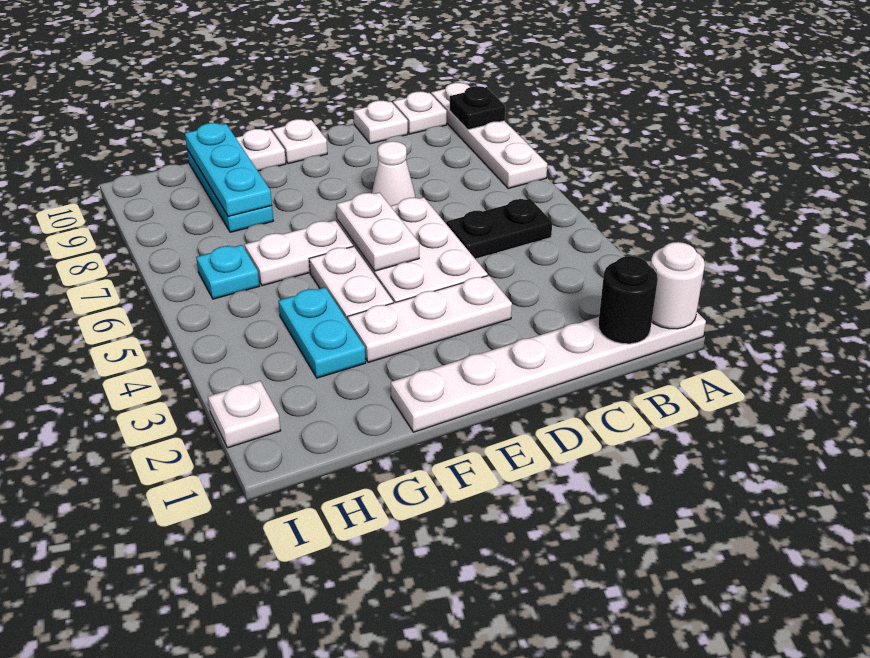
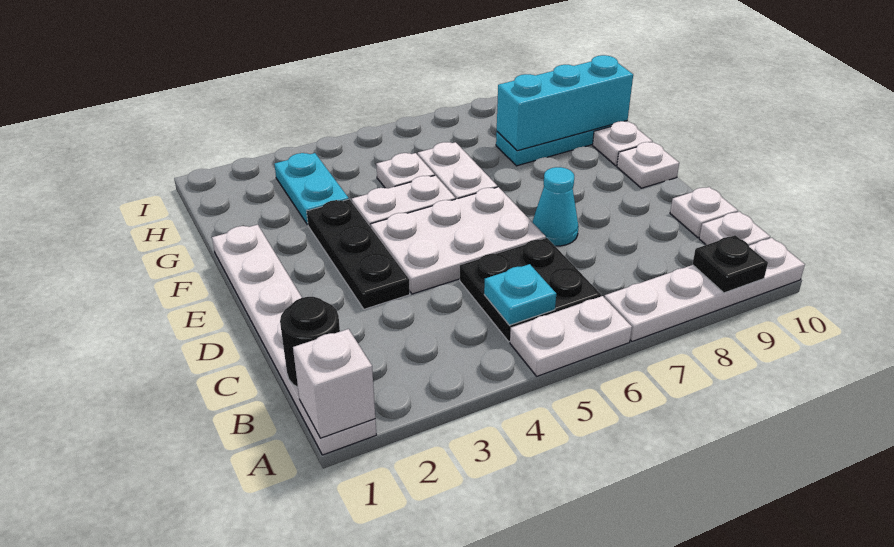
white 1x1 round brick [650,242,705,329] -> white 1x1 brick [293,329,375,438]
black 1x2 plate [446,199,552,259] -> black 2x2 plate [460,238,601,341]
white 1x3 plate [348,275,512,363] -> black 1x3 plate [307,199,410,309]
white 1x1 cone [372,141,415,206] -> cyan 1x1 cone [532,167,579,246]
white 1x2 plate [337,193,419,271] -> white 1x2 plate moved to [510,296,632,376]
cyan 1x2 plate [278,287,366,378] -> cyan 1x2 plate turned to [274,153,349,225]
cyan 1x3 plate [185,123,272,217] -> cyan 1x3 brick [497,55,633,151]
cyan 1x1 plate [196,245,259,299] -> cyan 1x1 plate moved to [484,264,556,325]
white 1x1 plate [208,381,281,448] -> white 1x1 plate moved to [376,153,435,188]

